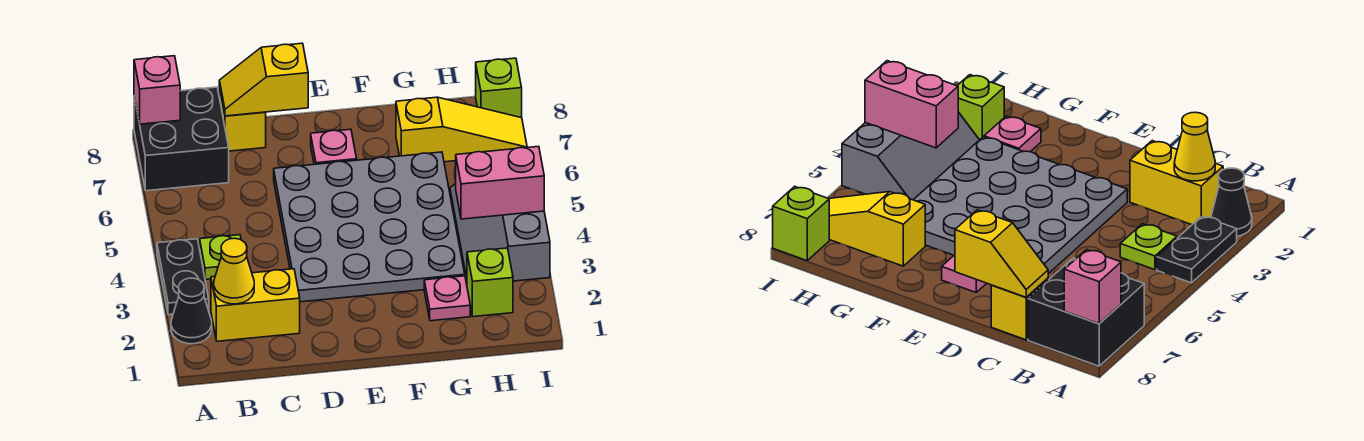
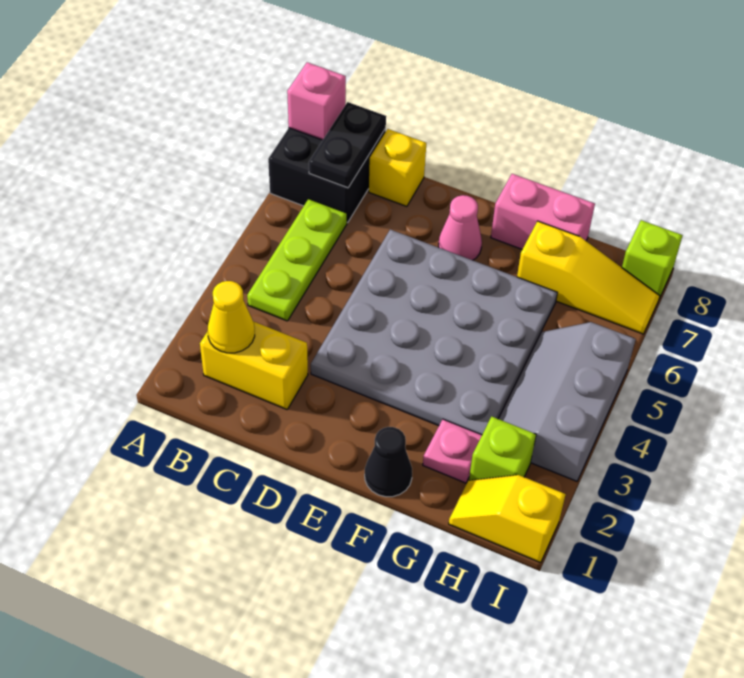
black 1x1 cone [171,278,212,344] -> black 1x1 cone moved to [365,427,412,497]
black 1x2 plate [157,239,209,315] -> black 1x2 plate moved to [309,102,386,188]
lime 1x1 plate [200,235,241,280] -> lime 1x3 plate [247,199,347,321]
yellow 1x2 slope [219,43,308,116] -> yellow 1x2 slope moved to [449,475,566,563]
pink 1x1 plate [311,129,357,164] -> pink 1x1 cone [439,195,482,260]
pink 1x2 brick [456,146,544,219] -> pink 1x2 brick moved to [491,174,595,249]

